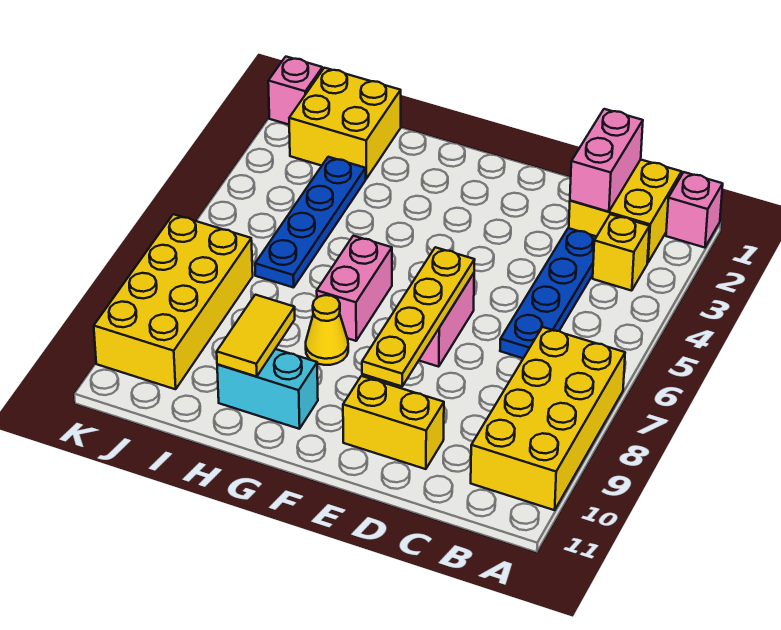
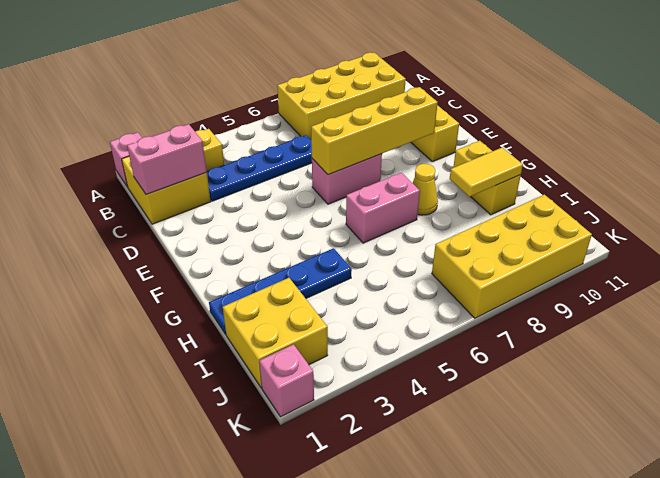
yellow 1x4 plate [362,247,475,386] -> yellow 1x4 brick [311,87,438,175]
cyan 1x2 brick [217,349,318,429] -> yellow 1x2 brick [453,141,521,215]
blue 1x4 plate [255,157,366,288] -> blue 1x4 plate moved to [209,248,352,334]

